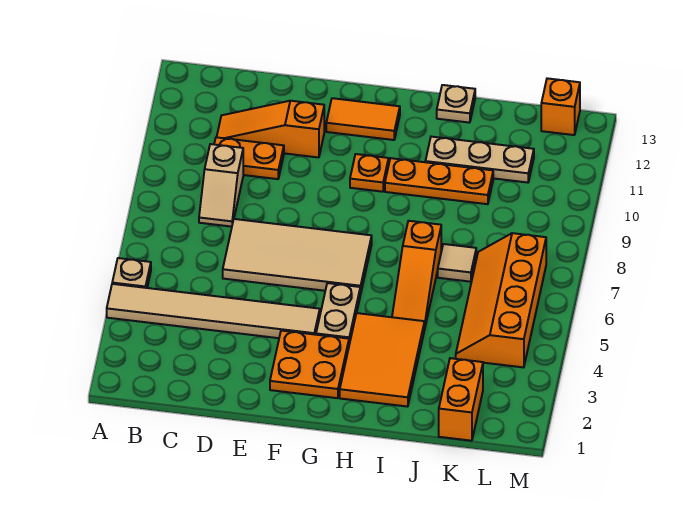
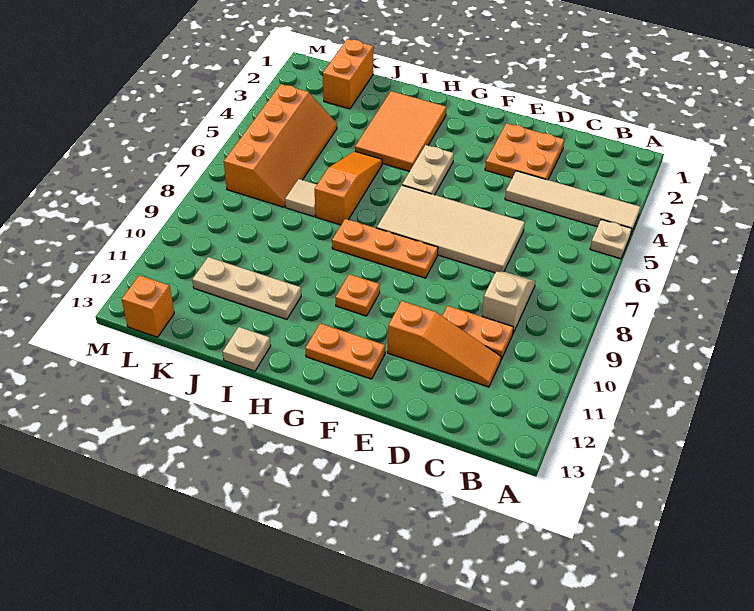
tan 1x6 tile [107,284,320,338] -> tan 1x4 tile [505,171,640,233]
orange 2x2 plate [270,331,349,398] -> orange 2x2 plate moved to [485,123,565,180]
orange 1x2 tile [326,98,400,140] -> orange 1x2 plate [305,323,385,379]
orange 1x3 plate [385,158,493,204] -> orange 1x3 plate moved to [332,219,438,278]

